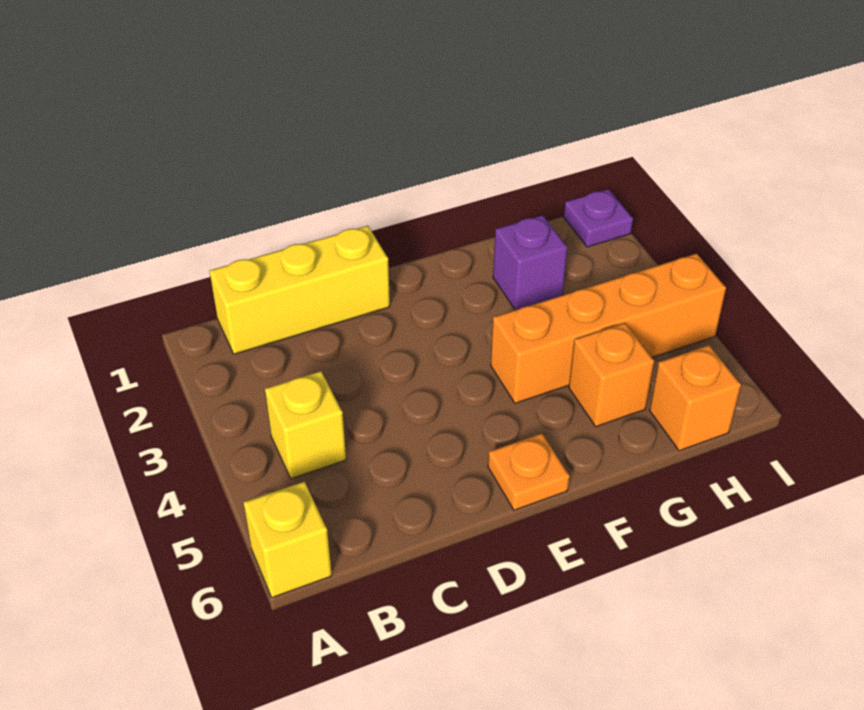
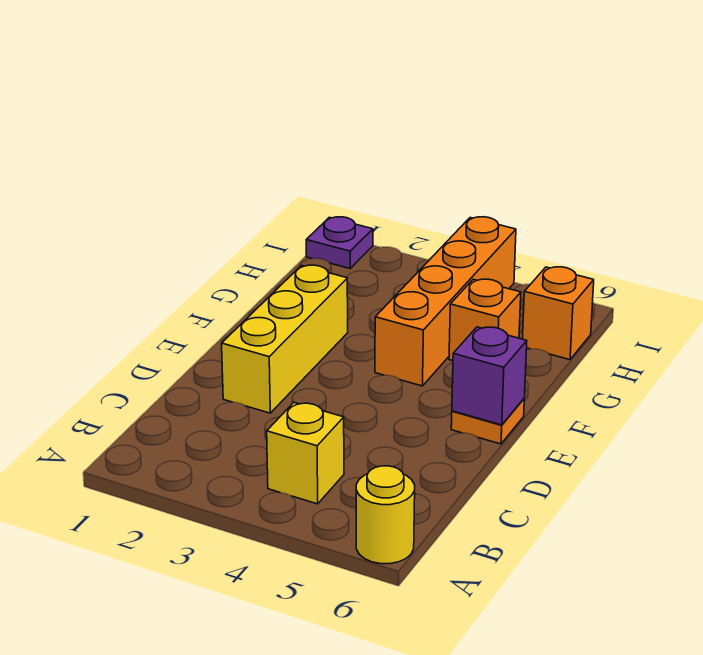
yellow 1x1 brick [243,482,332,598] -> yellow 1x1 round brick [356,466,415,564]
yellow 1x3 brick [210,226,390,354] -> yellow 1x3 brick moved to [222,265,348,413]
purple 1x1 brick [493,215,567,310] -> purple 1x1 brick moved to [452,327,527,425]

